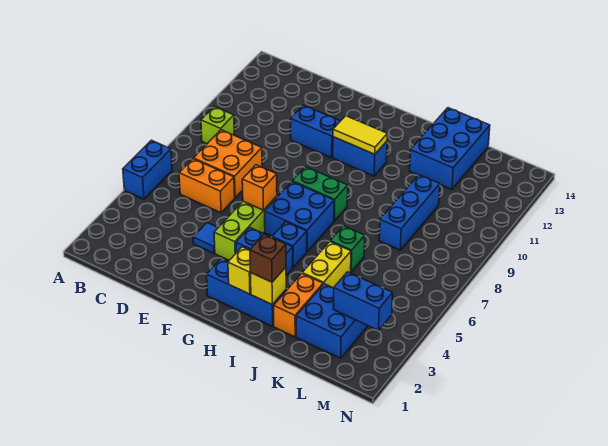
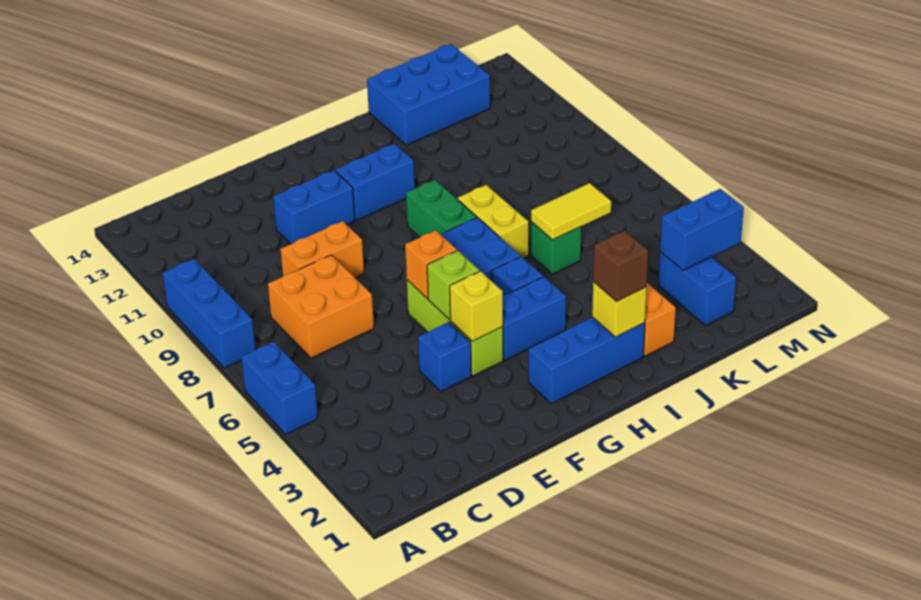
lime 1x1 brick [201,107,234,144] -> lime 1x1 brick moved to [427,251,480,320]
orange 1x2 brick [179,159,235,213] -> orange 1x2 brick moved to [281,221,364,277]
blue 1x1 tile [193,223,218,253] -> blue 1x1 brick [418,322,471,391]
green 1x2 brick [292,167,348,221] -> green 1x2 brick turned to [406,180,476,237]
yellow 1x2 tile [333,116,387,154] -> yellow 1x2 tile moved to [531,183,611,240]
yellow 1x1 brick [228,247,251,294] -> yellow 1x1 brick moved to [450,271,503,341]
yellow 1x2 brick [302,242,351,288] -> yellow 1x2 brick moved to [458,185,529,258]
blue 2x3 brick [410,108,490,189] -> blue 2x3 brick turned to [367,44,490,145]
blue 2x2 brick [296,284,368,358] -> blue 1x2 brick [659,252,736,325]
blue 1x3 brick [379,175,440,250] -> blue 1x3 brick moved to [163,259,255,368]

